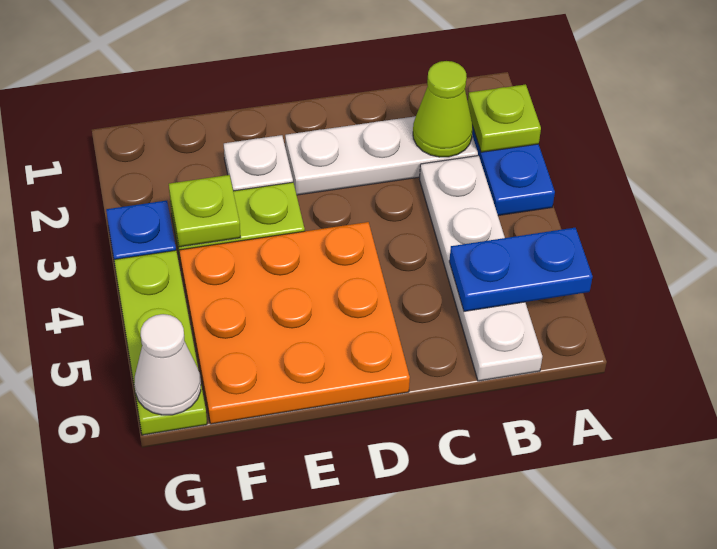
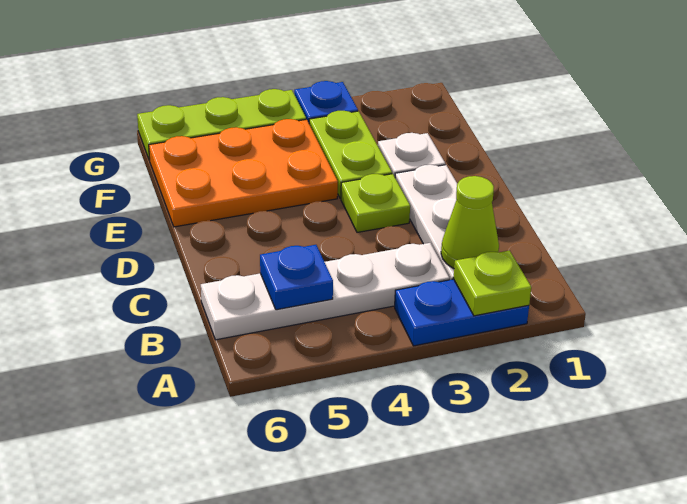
blue 1x2 plate [449,228,593,311] -> blue 1x1 plate [260,245,333,310]
orange 3x3 plate [180,222,410,424] -> orange 2x3 plate [149,119,338,227]
lime 1x1 plate [169,175,241,247] -> lime 1x1 plate moved to [341,174,410,232]
white 1x1 cone [134,314,201,415] -> none

